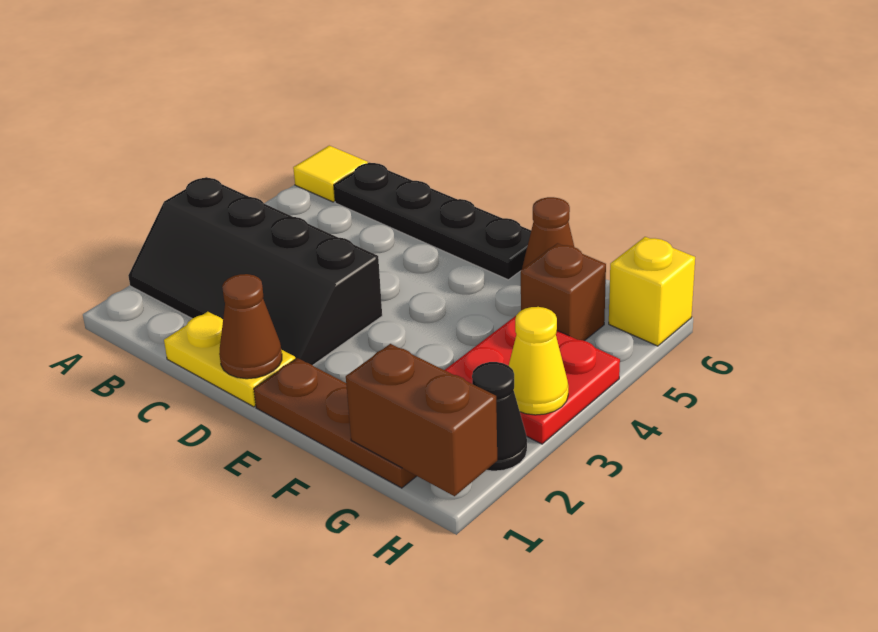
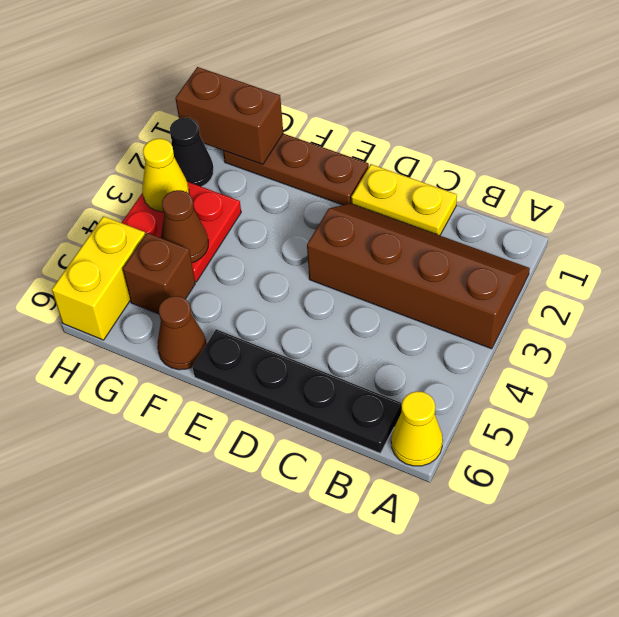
black 2x4 slope [128,177,382,365] -> brown 2x4 slope [307,203,530,349]
yellow 1x1 tile [293,146,368,202] -> yellow 1x1 cone [391,391,443,466]
brown 1x1 cone [219,274,282,379] -> brown 1x1 cone moved to [161,190,208,263]
yellow 1x1 brick [609,237,695,346] -> yellow 1x2 brick [52,216,145,340]

